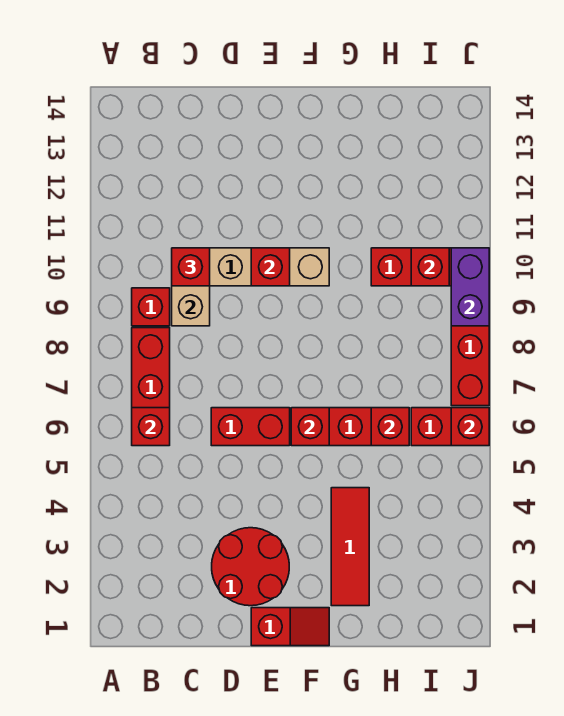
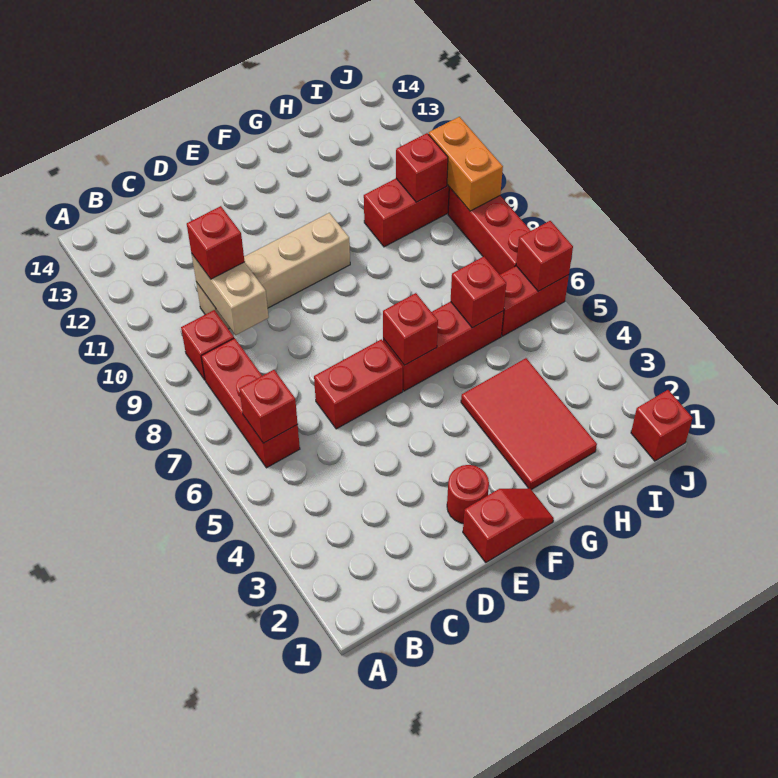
red 2x2 round brick [212,528,289,606] -> red 1x1 round brick [447,465,489,523]
red 1x1 brick [251,248,290,286] -> red 1x1 brick moved to [631,390,693,461]
red 1x3 tile [331,488,369,606] -> red 2x3 tile [461,358,597,490]
purple 1x2 brick [451,248,489,326] -> orange 1x2 brick [429,117,503,211]

